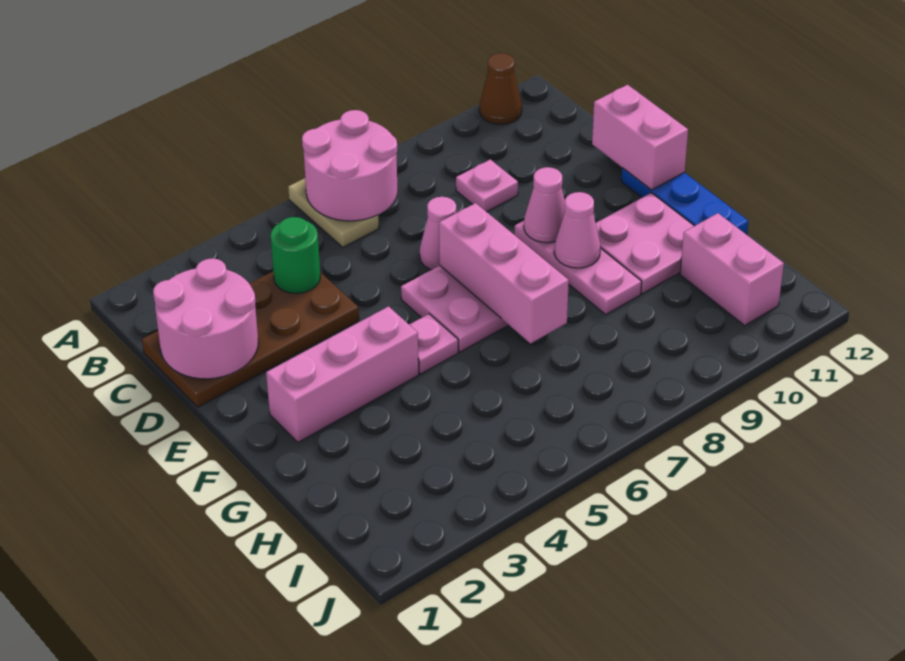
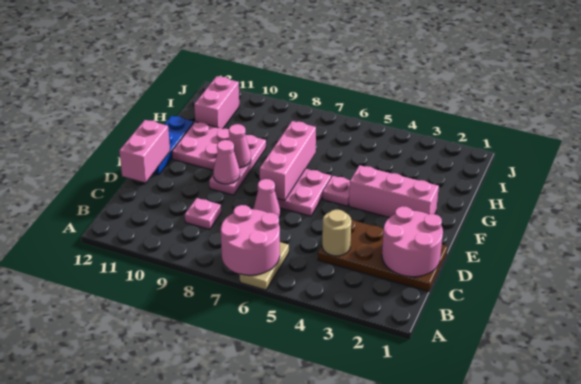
brown 1x1 cone [479,53,522,125] -> none
green 1x1 round brick [271,217,320,293] -> tan 1x1 round brick [322,210,351,256]

